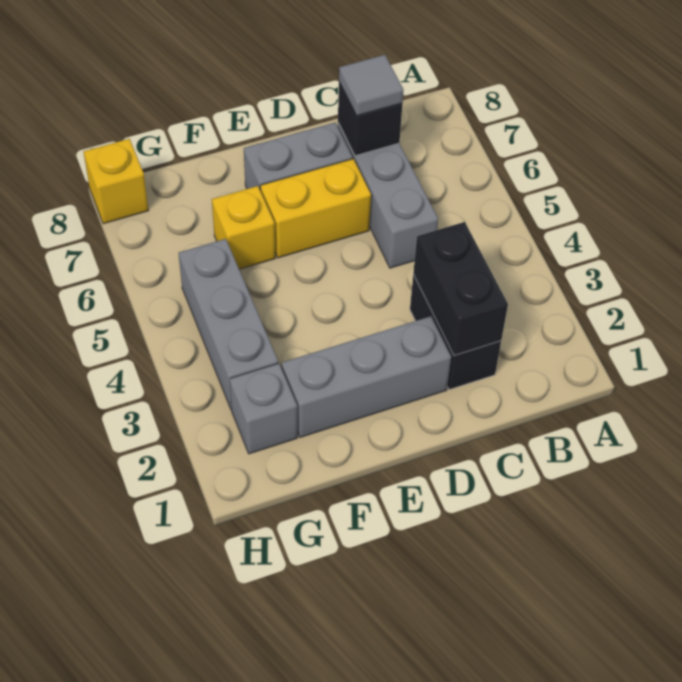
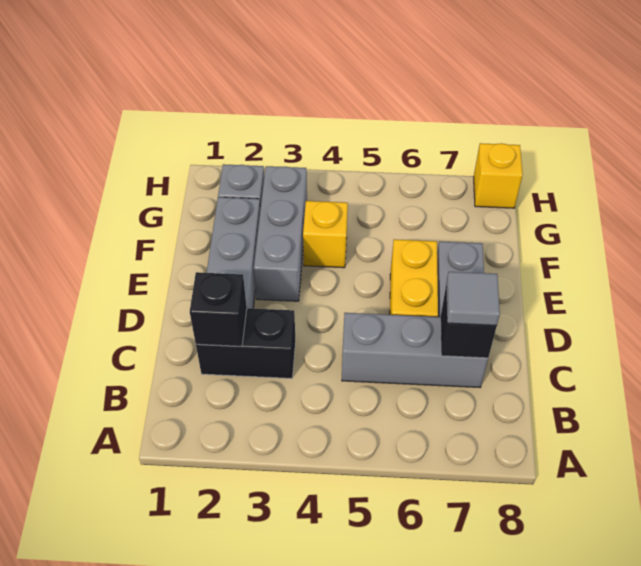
black 1x2 brick [413,222,508,355] -> black 1x1 brick [190,272,247,346]
yellow 1x1 brick [212,186,275,269] -> yellow 1x1 brick moved to [303,201,348,268]
grey 1x3 brick [179,239,278,410] -> grey 1x3 brick turned to [254,166,307,301]

